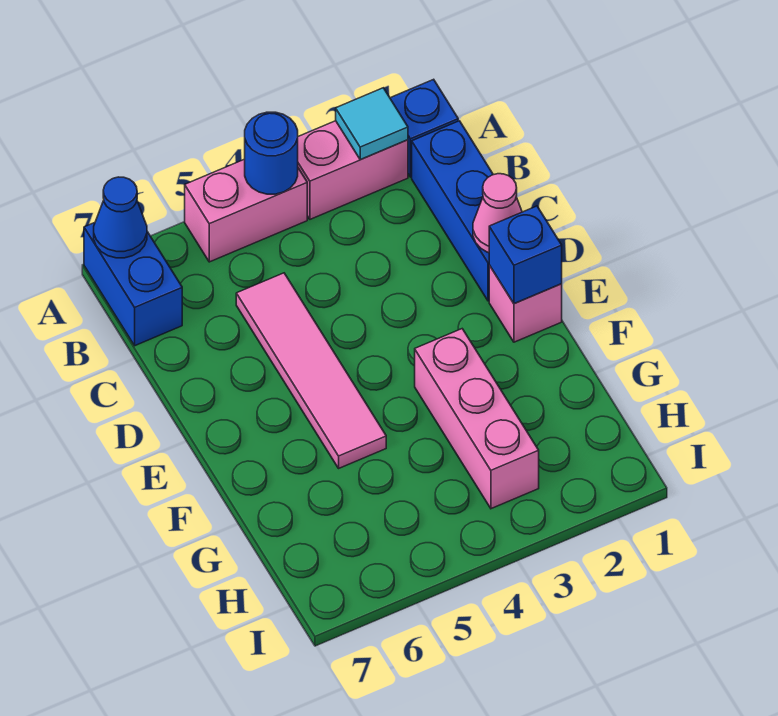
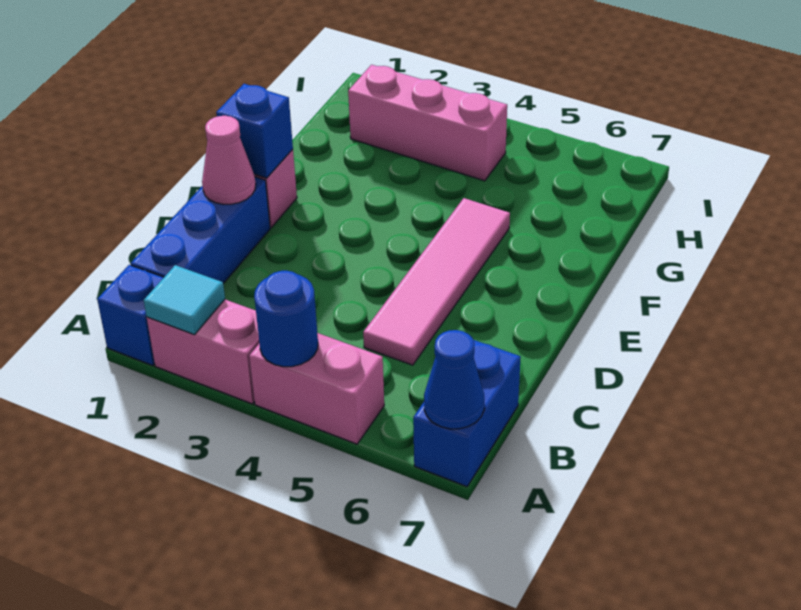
pink 1x3 brick [415,329,539,509] -> pink 1x3 brick turned to [348,65,507,181]

